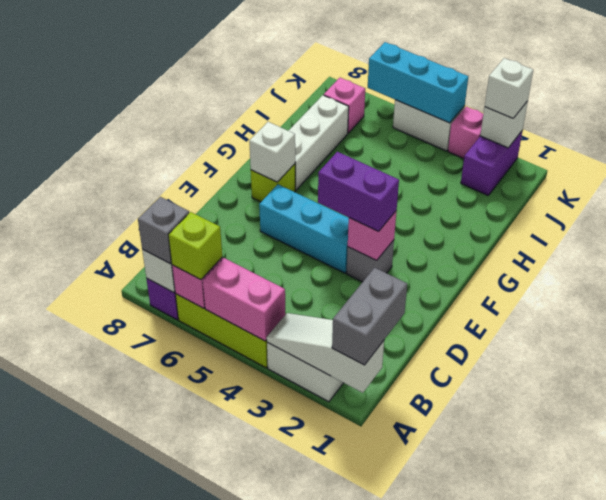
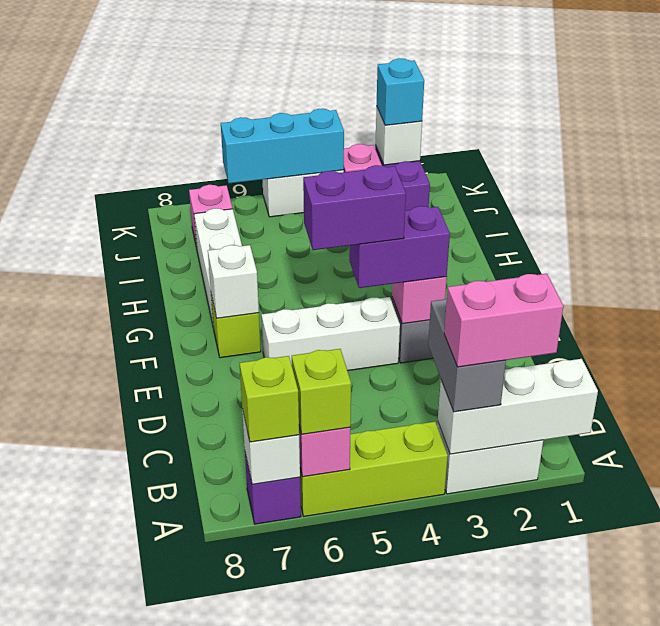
white 1x3 slope [267,313,384,393] -> white 1x3 brick [438,359,598,454]
grey 1x2 brick [332,268,407,365] -> grey 1x2 brick moved to [428,299,506,412]
pink 1x2 brick [203,258,286,341] -> pink 1x2 brick moved to [444,274,563,367]
grey 1x1 brick [138,197,189,264] -> lime 1x1 brick [240,356,299,442]
cyan 1x3 brick [259,184,349,273] -> white 1x3 brick [261,297,400,371]
none -> purple 1x2 brick [303,165,406,250]
white 1x1 brick [485,58,533,118] -> cyan 1x1 brick [377,58,424,125]

